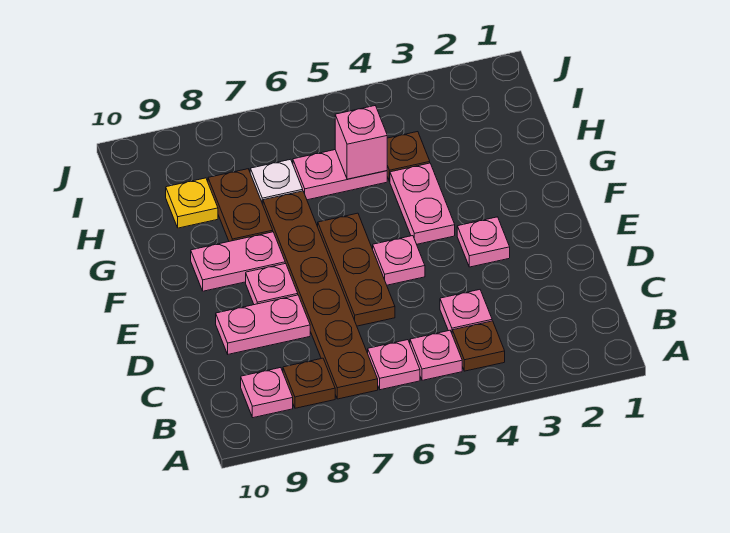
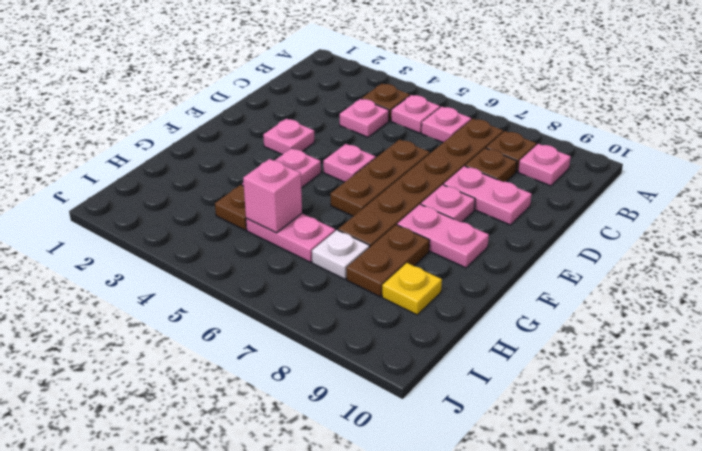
none -> brown 1x1 plate [465,148,517,182]

